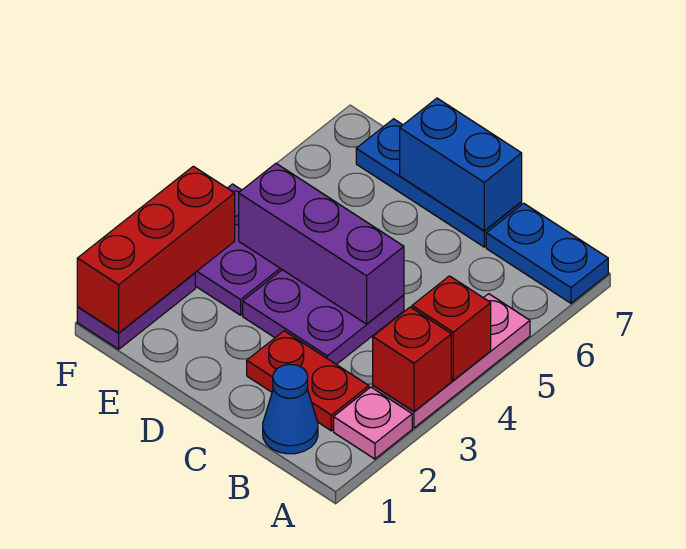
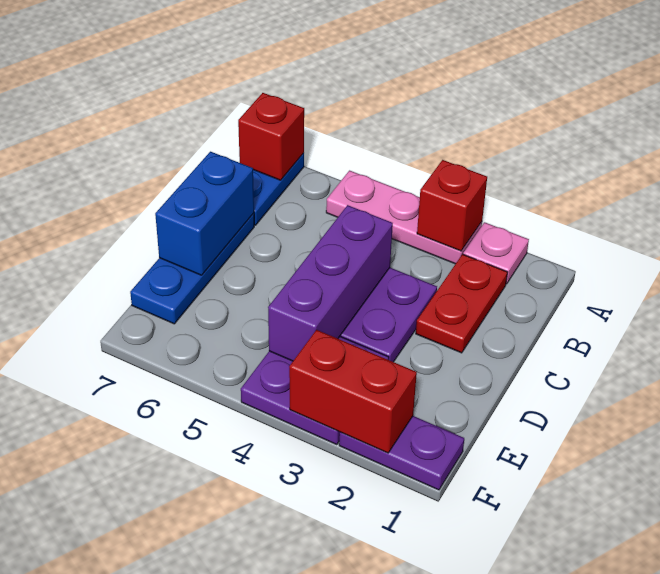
red 1x1 brick [412,276,491,381] -> red 1x1 brick moved to [238,93,304,180]
blue 1x1 cone [263,364,318,454] -> none
red 1x3 brick [77,166,235,333] -> red 1x2 brick [289,330,417,453]

